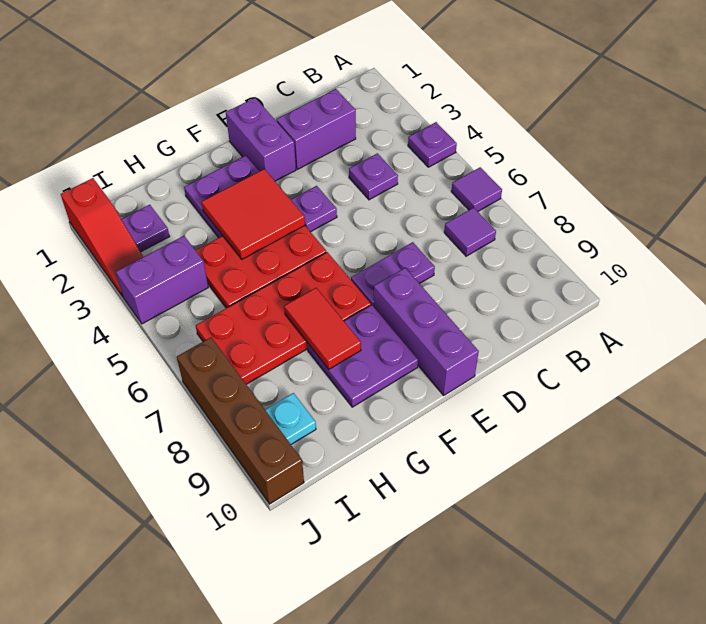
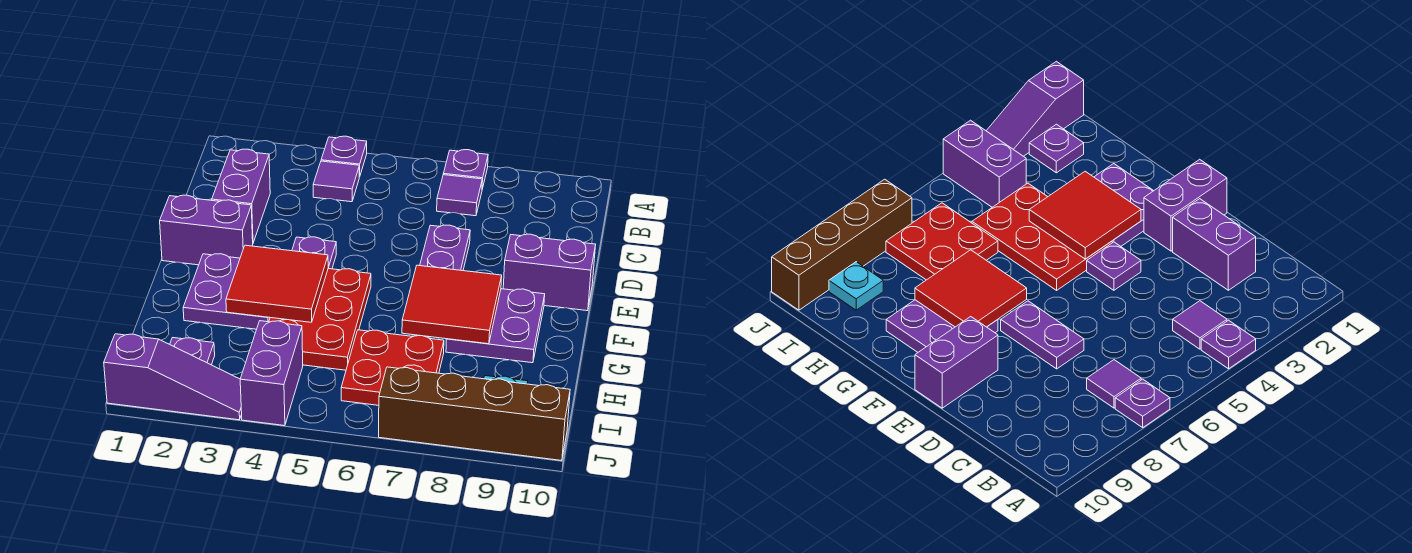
purple 1x1 tile [451,167,502,211] -> purple 1x1 tile moved to [313,161,359,202]
purple 1x1 plate [349,153,398,200] -> purple 1x1 plate moved to [443,150,488,189]
purple 1x3 brick [374,268,479,395] -> purple 1x2 brick [503,234,596,311]
red 2x4 plate [196,252,371,384] -> red 2x2 plate [341,330,444,405]
red 1x2 tile [284,288,361,369] -> red 2x2 tile [402,265,502,344]
red 1x3 slope [61,178,143,297] -> purple 1x3 slope [104,334,242,420]

